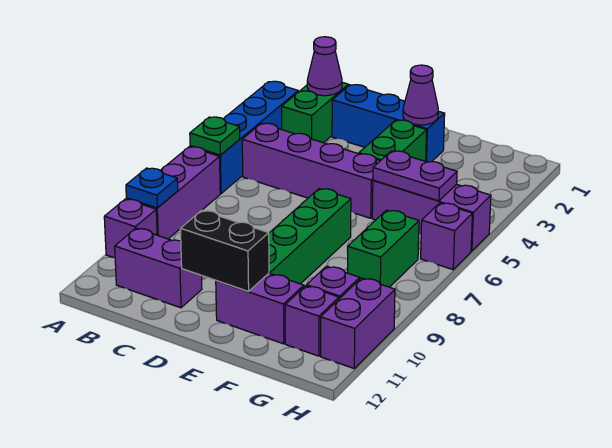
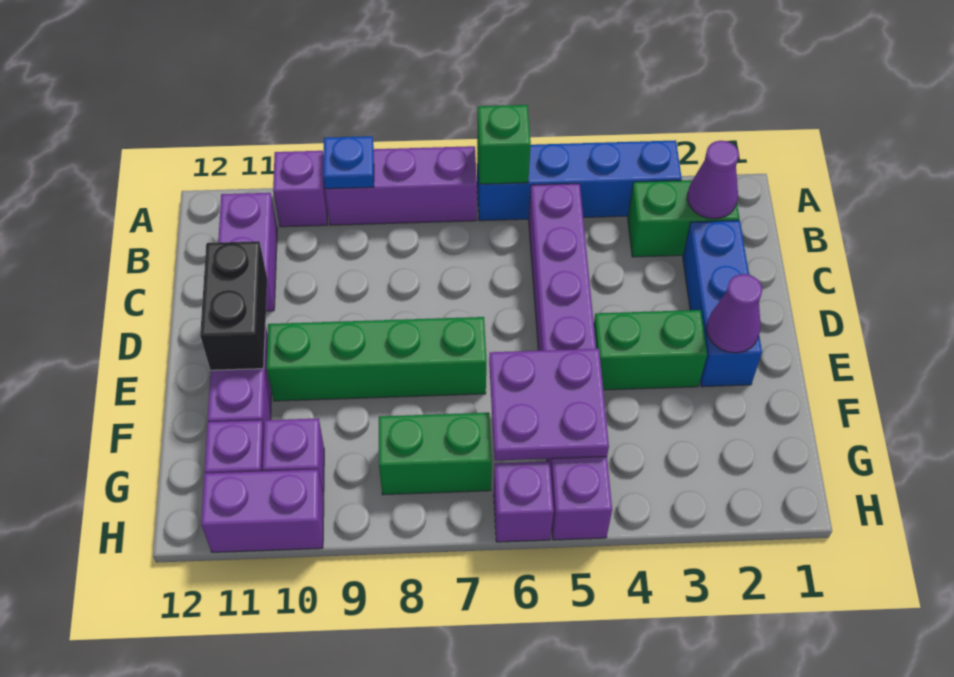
green 1x1 plate [190,117,240,155] -> green 1x1 brick [477,105,531,184]
purple 1x2 plate [373,151,457,201] -> purple 2x2 plate [489,349,609,460]

